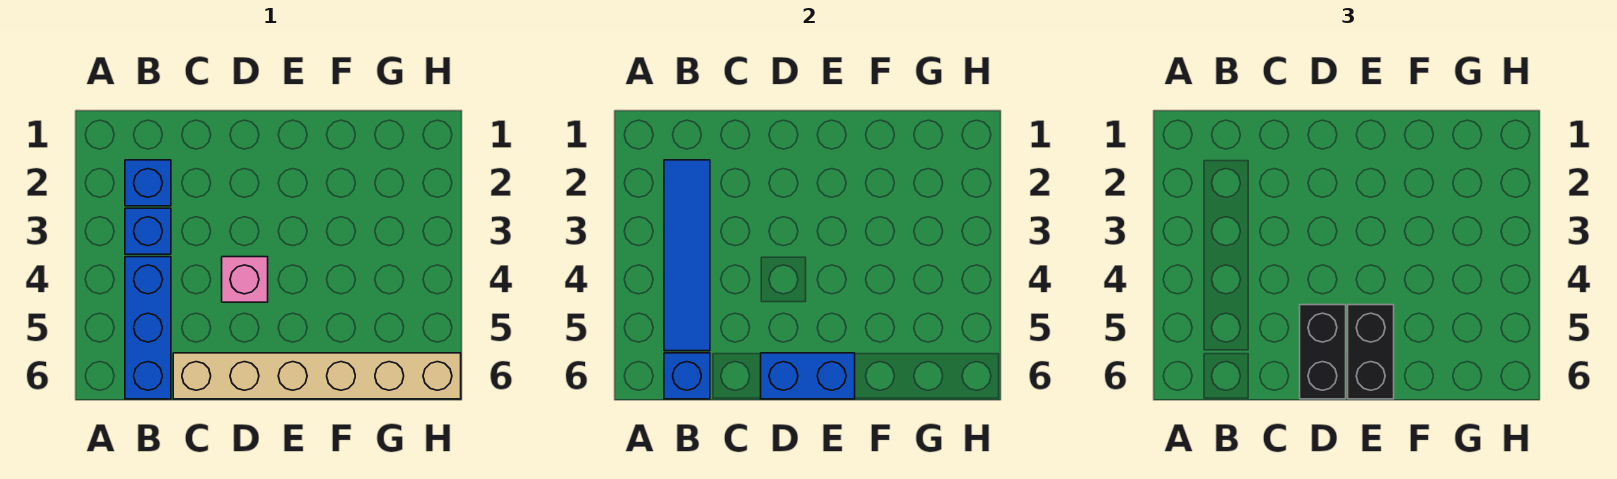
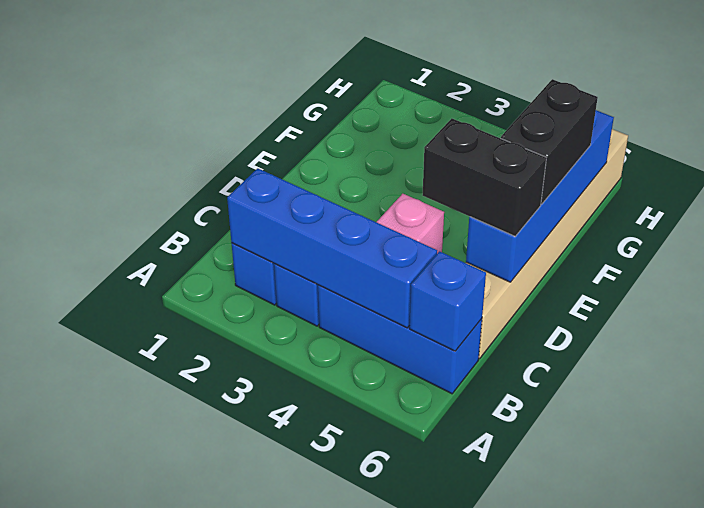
blue 1x4 tile [664,160,710,351] -> blue 1x4 brick [227,168,437,328]
blue 1x2 brick [761,353,855,399] -> blue 1x4 brick [466,110,614,282]
black 1x2 brick [1348,305,1394,399] -> black 1x2 brick turned to [501,79,598,204]

